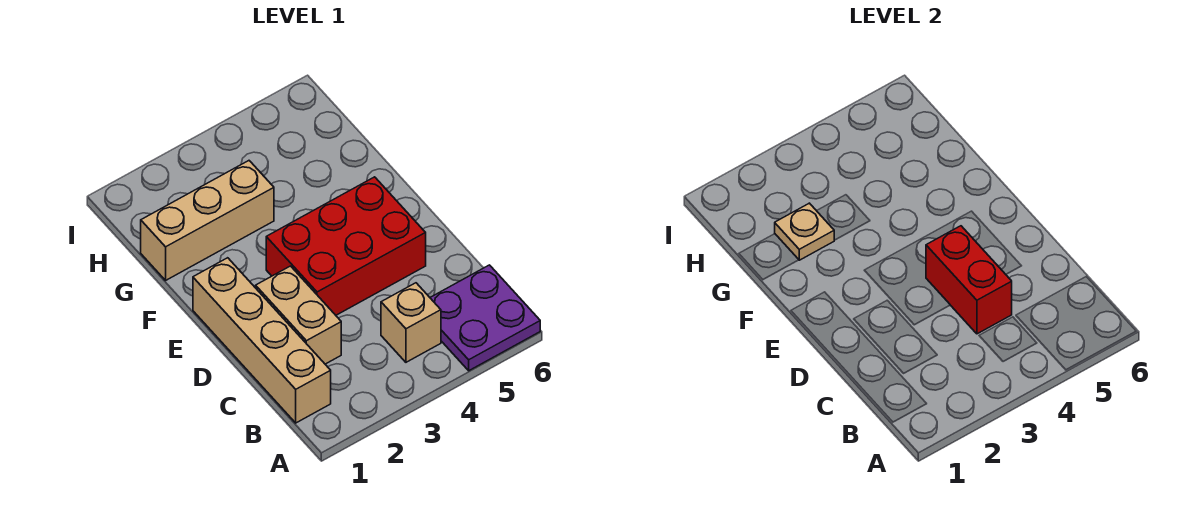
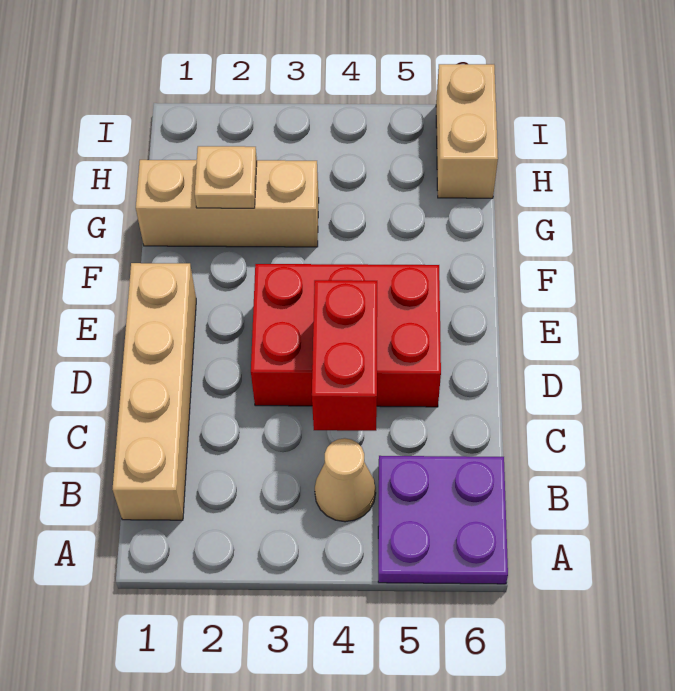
tan 1x1 brick [381,283,441,362] -> tan 1x1 cone [315,438,376,522]
tan 1x2 brick [256,266,341,364] -> tan 1x2 brick moved to [436,64,498,198]

